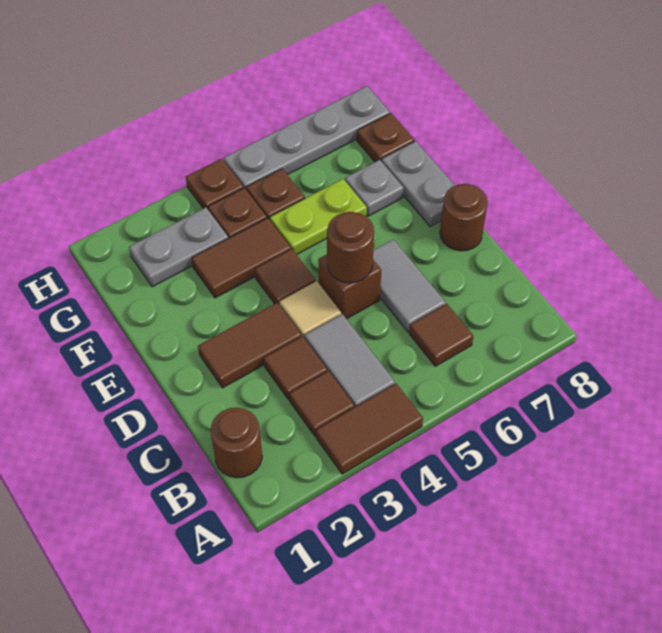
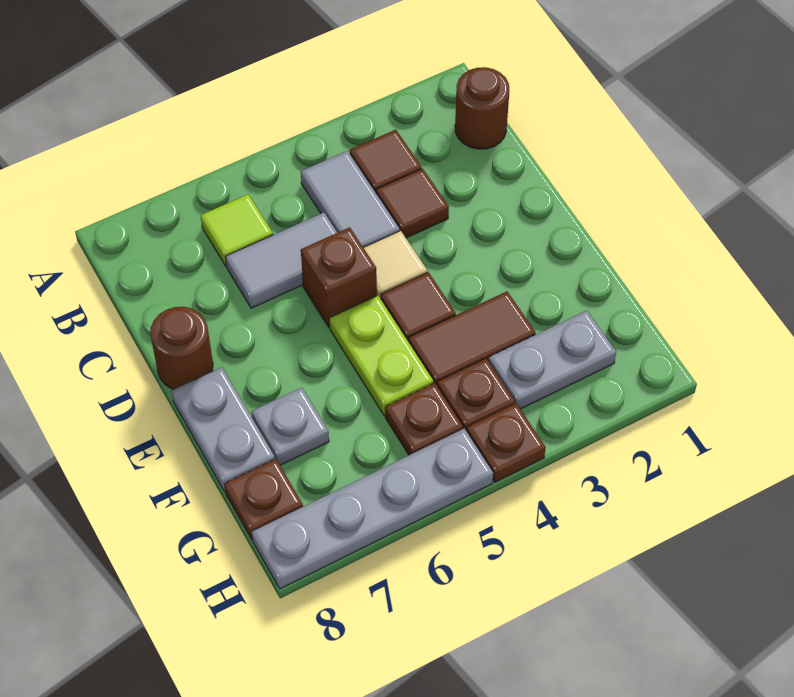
brown 1x2 tile [316,384,423,474] -> none
brown 1x1 tile [409,304,473,366] -> lime 1x1 tile [200,194,273,266]
grey 1x2 tile [373,239,446,332] -> grey 1x2 tile turned to [225,213,337,308]
brown 1x2 tile [198,303,301,388] -> none
brown 1x1 round brick [327,212,374,283] -> none
lime 1x2 plate [270,179,367,255] -> lime 1x2 plate turned to [329,296,433,416]

